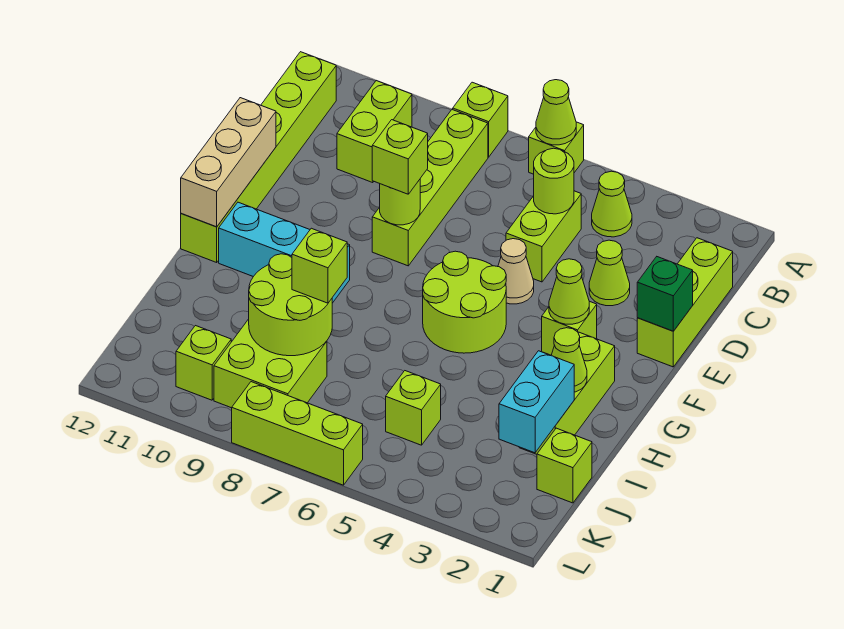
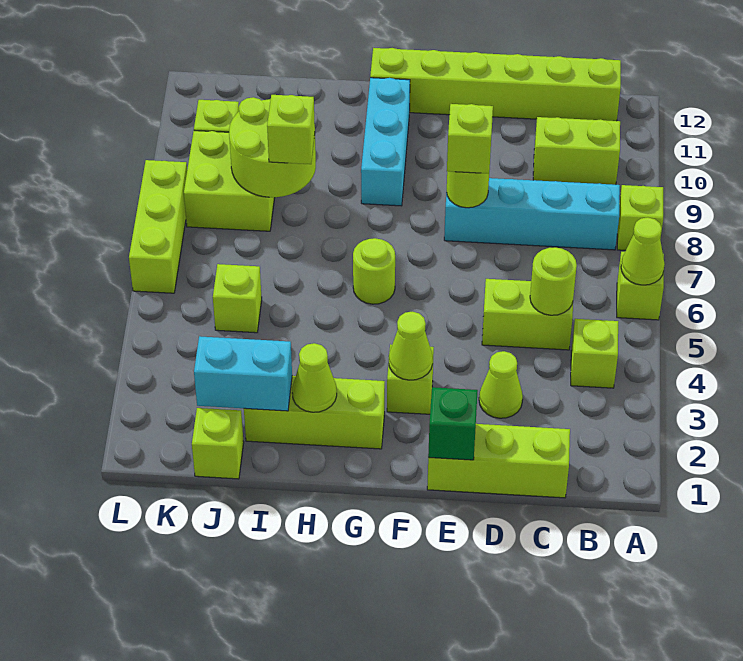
lime 1x1 cone [592,171,632,237] -> lime 1x1 brick [571,319,618,388]
lime 1x4 brick [372,109,488,266] -> cyan 1x4 brick [444,178,620,250]
tan 1x1 cone [498,239,534,304] -> none
tan 1x3 brick [181,98,276,227] -> none
lime 2x2 round brick [423,251,506,353] -> lime 1x1 round brick [353,238,395,304]

